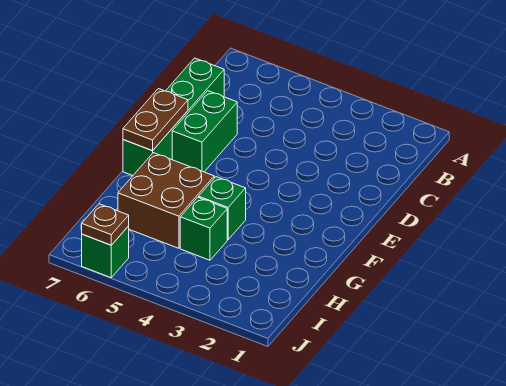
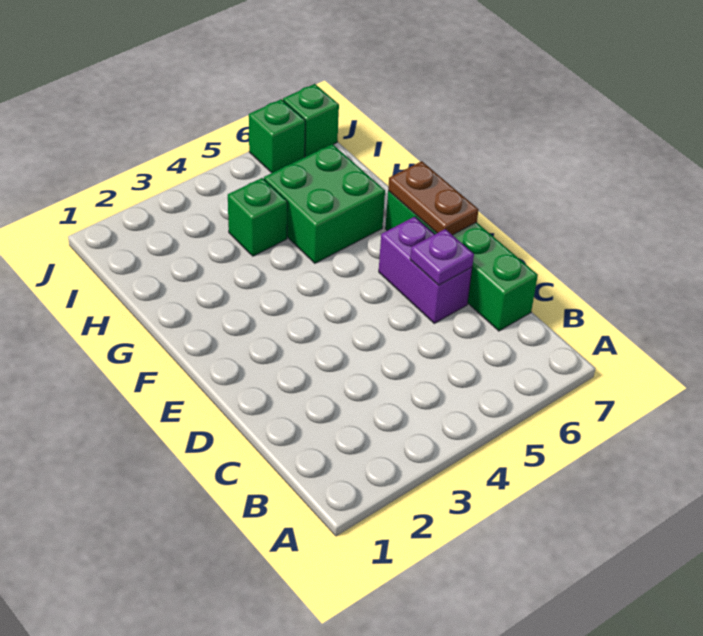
green 1x2 brick [172,91,237,172] -> purple 1x2 brick [379,217,472,323]
none -> purple 1x1 plate [410,229,474,285]
green 1x1 brick [199,177,246,240] -> green 1x1 brick moved to [283,84,339,157]
brown 2x2 brick [118,153,214,248] -> green 2x2 brick [264,144,385,263]
brown 1x1 plate [82,204,129,245] -> none

